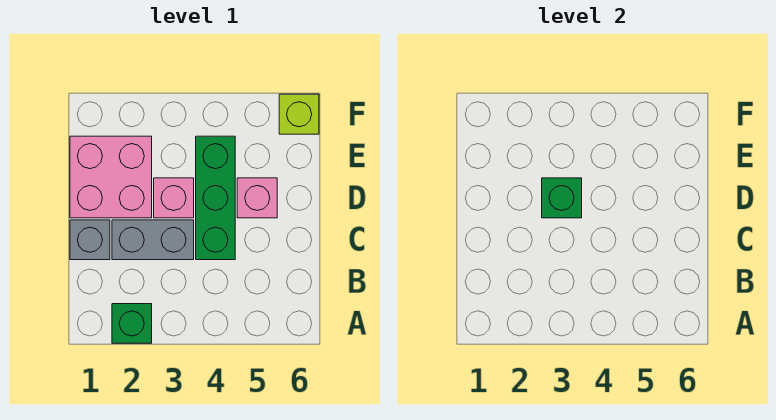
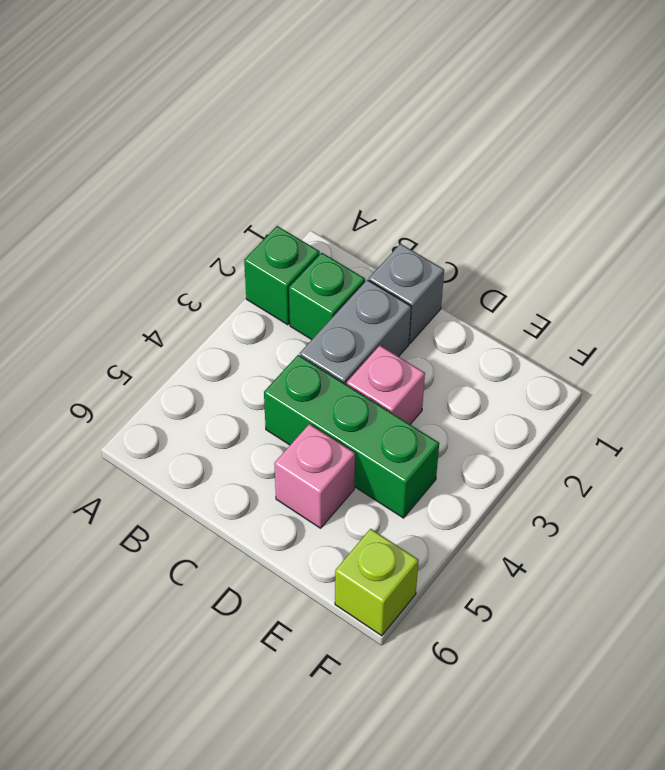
pink 2x2 brick [70,136,152,218] -> none
green 1x1 brick [542,178,582,218] -> green 1x1 brick moved to [289,253,365,340]

